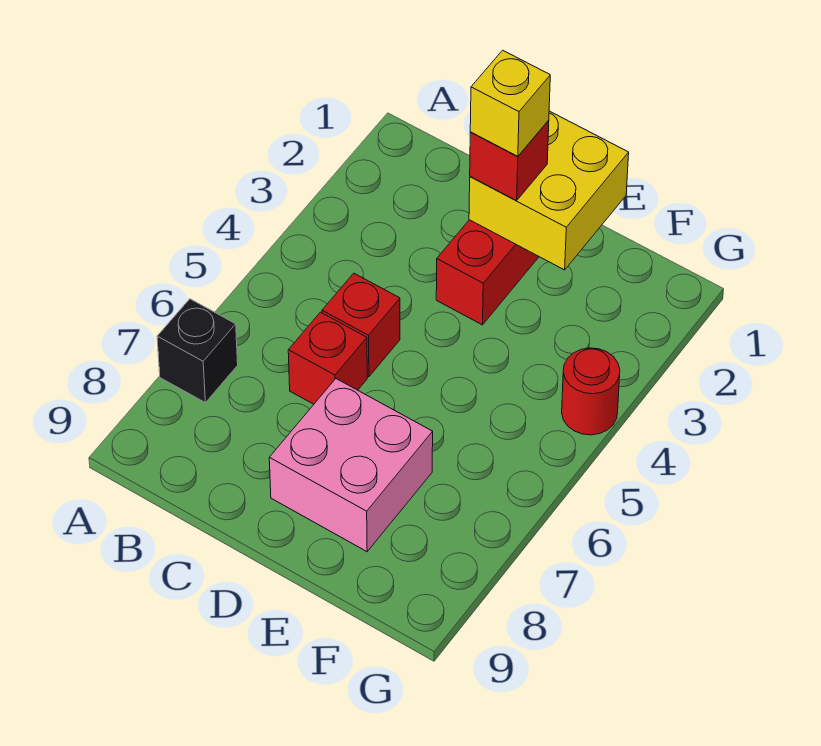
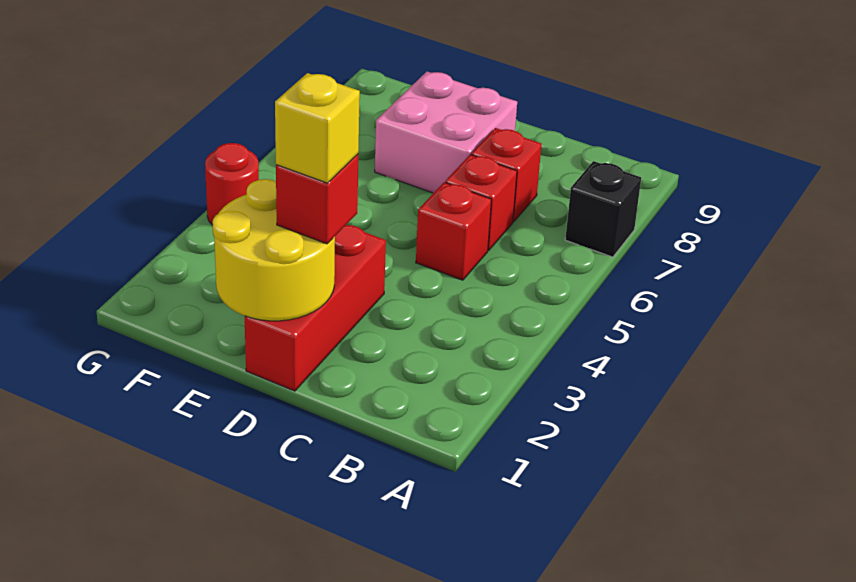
none -> red 1x1 brick [471,128,541,222]
yellow 2x2 brick [469,111,629,270] -> yellow 2x2 round brick [213,179,335,321]

